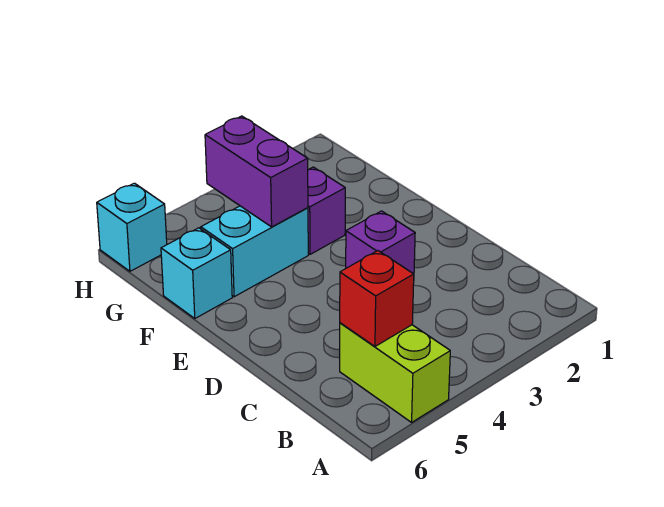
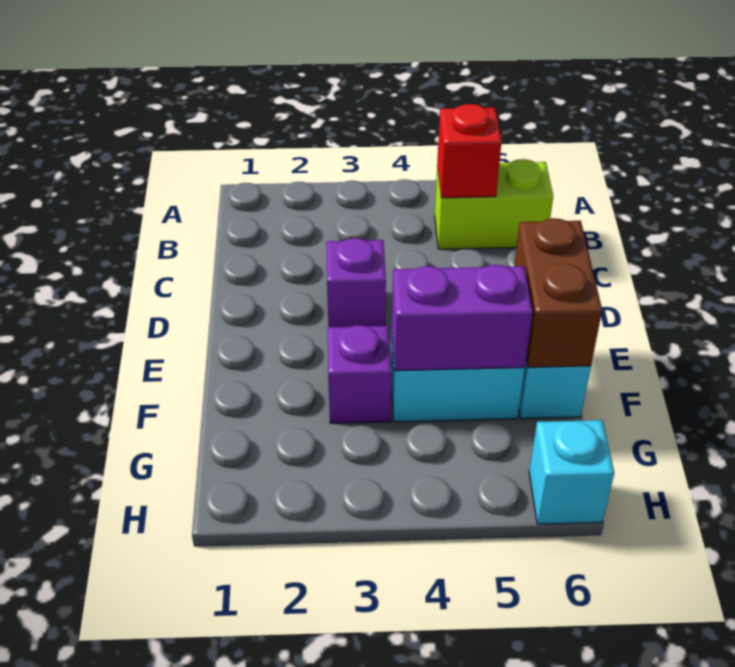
lime 1x2 brick [340,323,450,422] -> lime 1x2 brick turned to [435,159,553,249]
none -> brown 1x2 brick [514,218,602,367]
purple 1x2 brick [205,116,308,227] -> purple 1x2 brick turned to [392,265,533,371]

